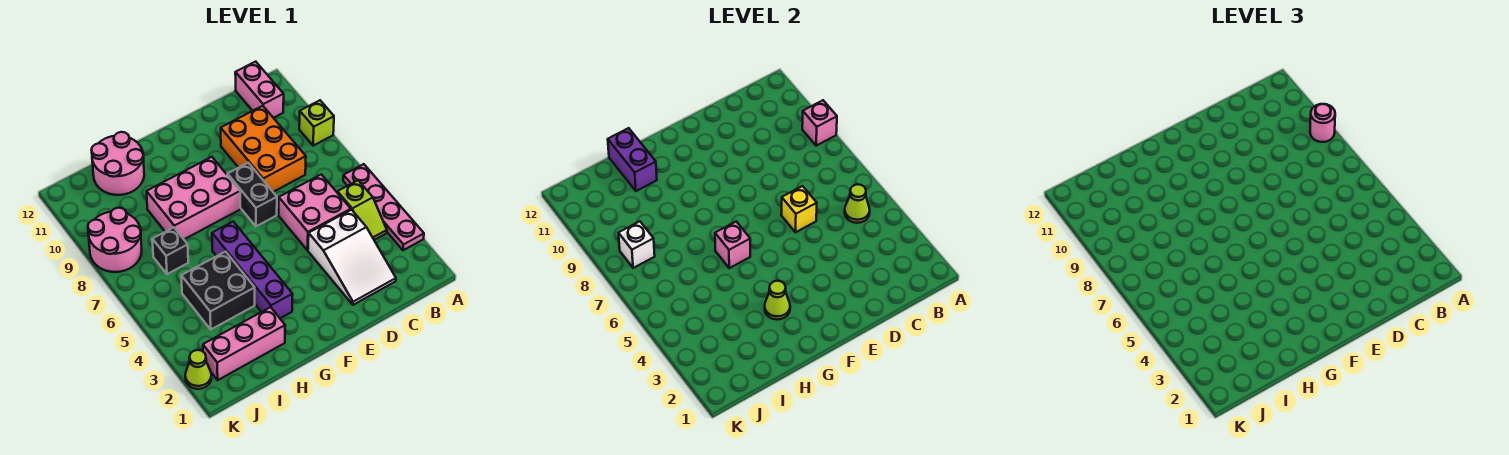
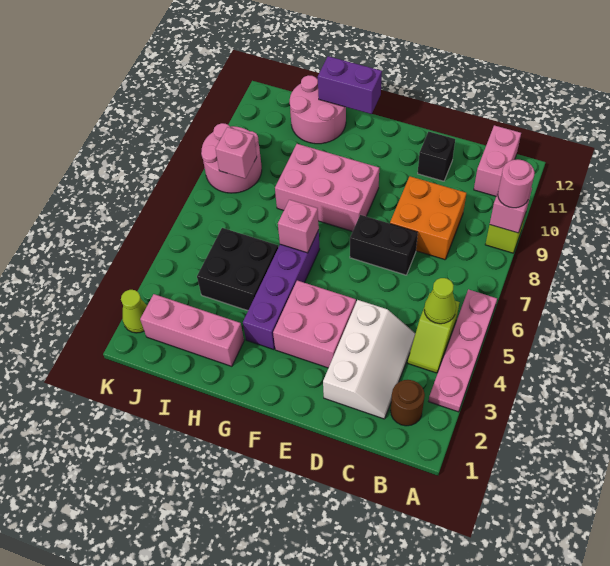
none -> brown 1x1 round brick [391,380,425,426]
white 2x3 slope [308,210,396,305] -> white 2x3 slope turned to [323,300,416,419]
pink 2x2 brick [278,174,351,250] -> pink 2x2 brick moved to [273,280,356,368]
orange 2x3 brick [221,106,306,192] -> orange 2x2 brick [390,176,466,260]
yellow 1x1 brick [781,186,817,232] -> none
black 1x2 brick [227,163,277,226] -> black 1x2 brick turned to [350,215,418,275]
lime 1x1 cone [765,281,790,319] -> none
purple 1x2 brick [608,128,657,191] -> purple 1x2 brick turned to [318,56,382,114]
black 1x1 brick [152,227,188,274] -> black 1x1 brick moved to [418,132,455,181]
white 1x1 brick [619,221,655,268] -> pink 1x1 brick [216,127,257,178]

